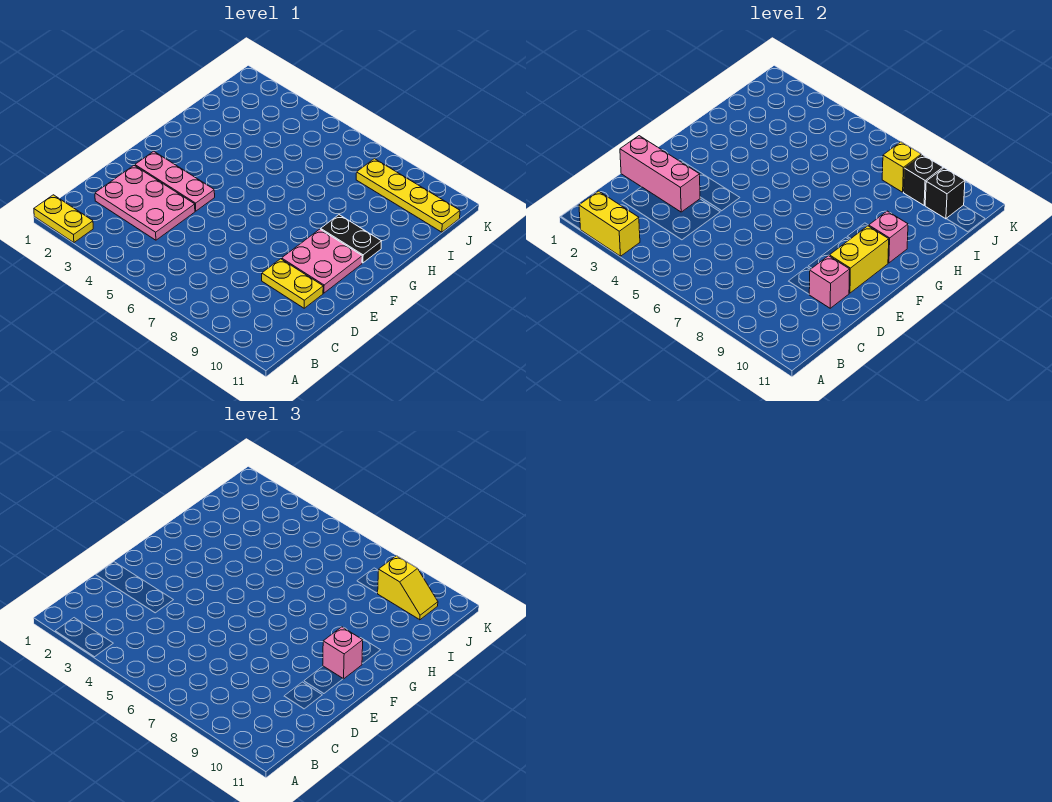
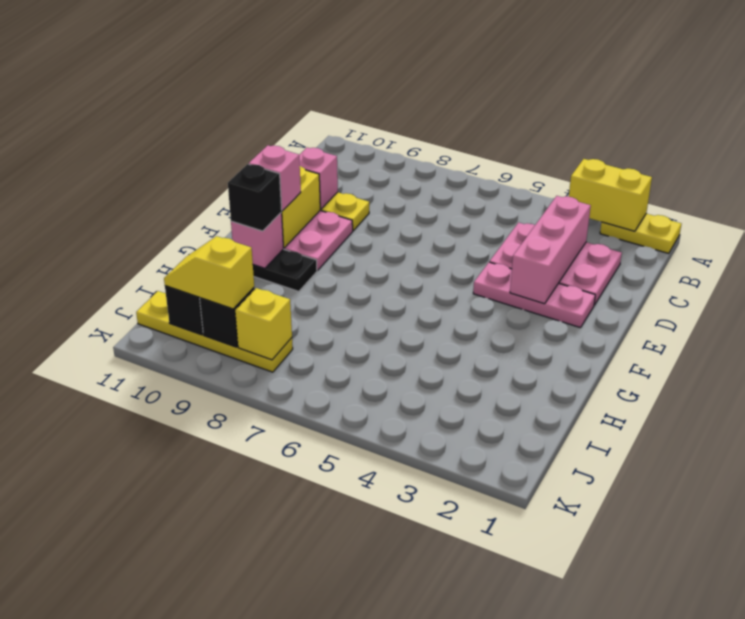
pink 1x3 brick [620,136,700,212] -> pink 1x3 brick turned to [510,196,591,304]
none -> black 1x1 brick [228,164,282,231]

